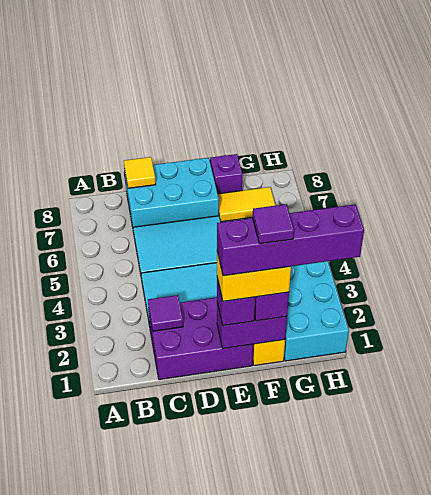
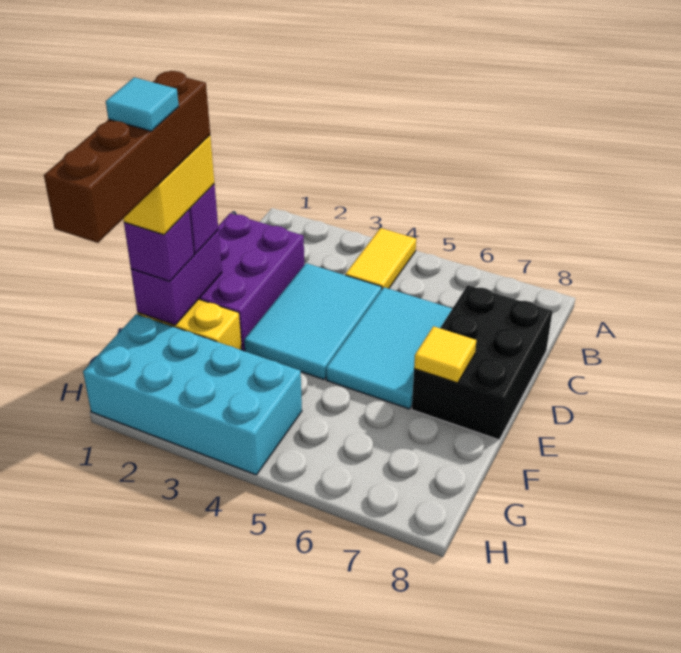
purple 1x1 tile [148,295,183,331] -> none
cyan 2x3 brick [125,158,219,232] -> black 2x3 brick [412,285,552,440]
yellow 1x1 tile [124,157,156,188] -> yellow 1x1 tile moved to [414,326,476,383]
purple 1x4 brick [217,204,364,276] -> brown 1x4 brick [44,71,210,243]
purple 1x1 tile [253,204,294,244] -> cyan 1x1 tile [106,77,179,131]
yellow 1x2 tile [218,187,276,222] -> yellow 1x2 tile moved to [345,228,416,289]
purple 1x1 brick [210,154,242,194] -> none

